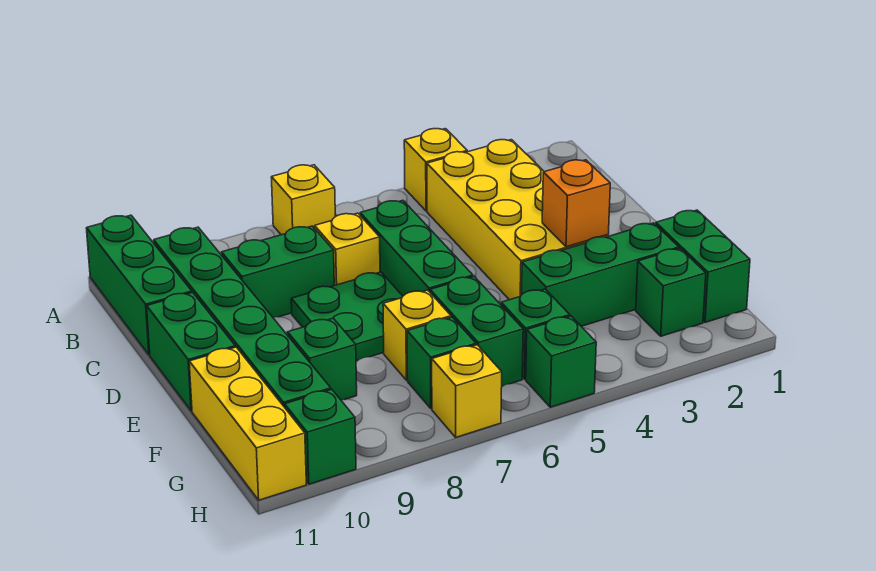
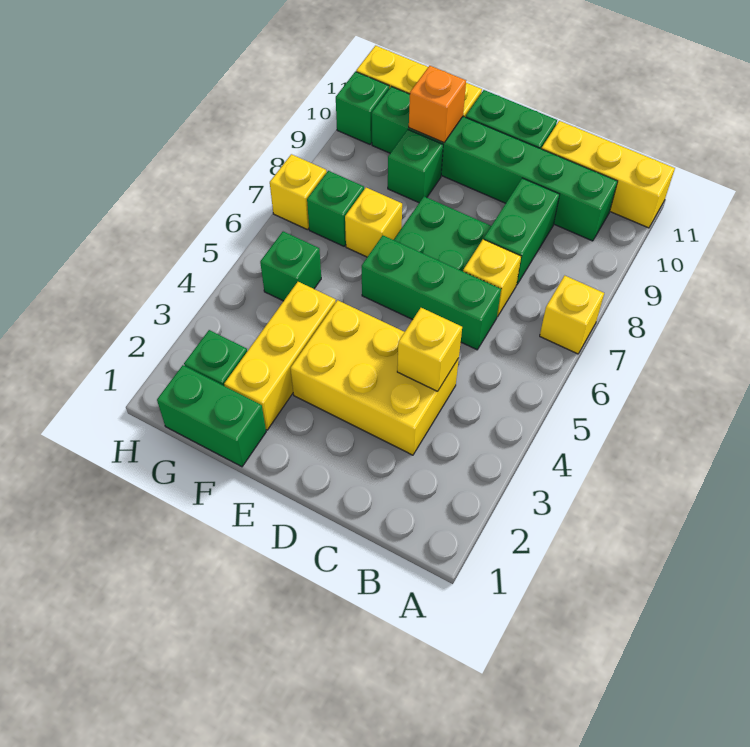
yellow 1x1 brick [404,129,467,211] -> yellow 1x1 brick moved to [397,308,462,391]
green 1x3 brick [86,215,192,355] -> yellow 1x3 brick [542,121,675,228]
yellow 2x4 brick [427,140,608,300] -> yellow 2x3 brick [290,300,459,455]
orange 1x1 brick [542,160,610,247] -> orange 1x1 brick moved to [409,66,466,143]
green 1x3 brick [521,223,679,326] -> yellow 1x3 brick [224,282,336,430]
green 1x2 brick [430,276,523,386] -> none
green 1x1 brick [526,316,596,407] -> none

